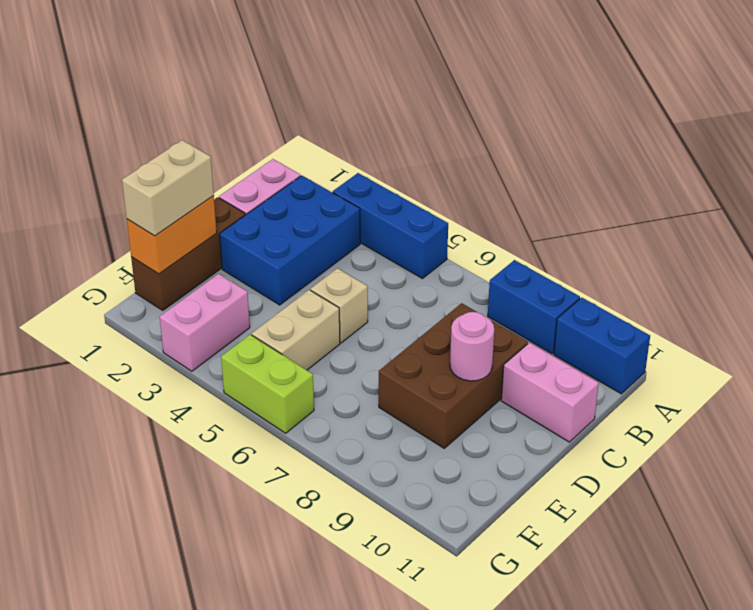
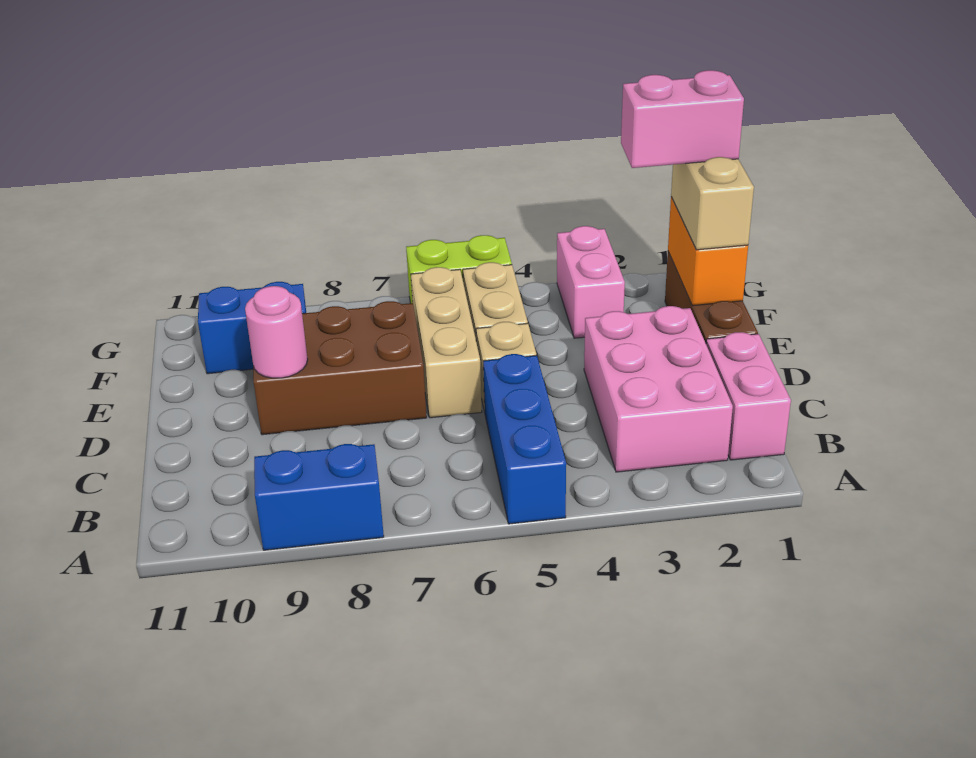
blue 1x3 brick [333,173,448,279] -> blue 1x3 brick turned to [483,354,566,524]
blue 1x2 brick [554,298,650,394] -> blue 1x2 brick moved to [198,282,306,374]
blue 2x3 brick [220,176,360,305] -> pink 2x3 brick [584,306,733,472]
brown 2x3 brick [379,303,528,448] -> brown 2x3 brick turned to [253,301,427,435]
pink 1x2 brick [501,343,599,442] -> pink 1x2 brick moved to [621,70,744,168]
none -> tan 1x3 brick [411,267,482,418]

